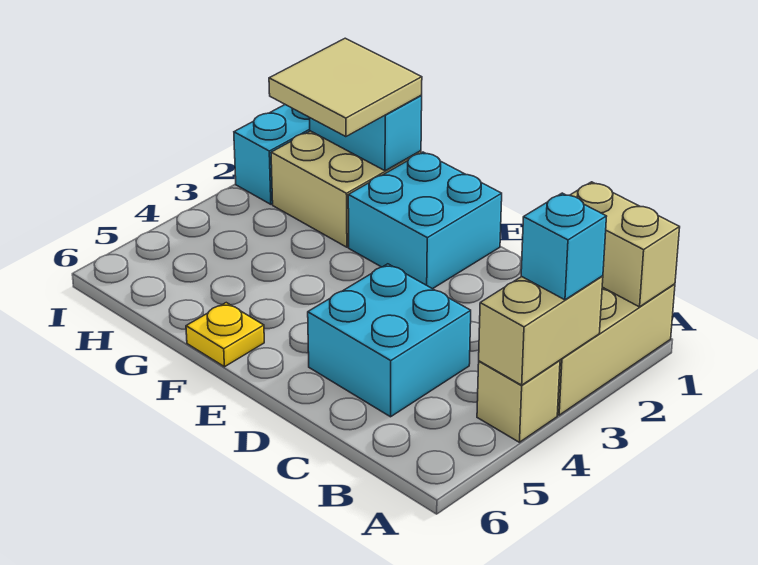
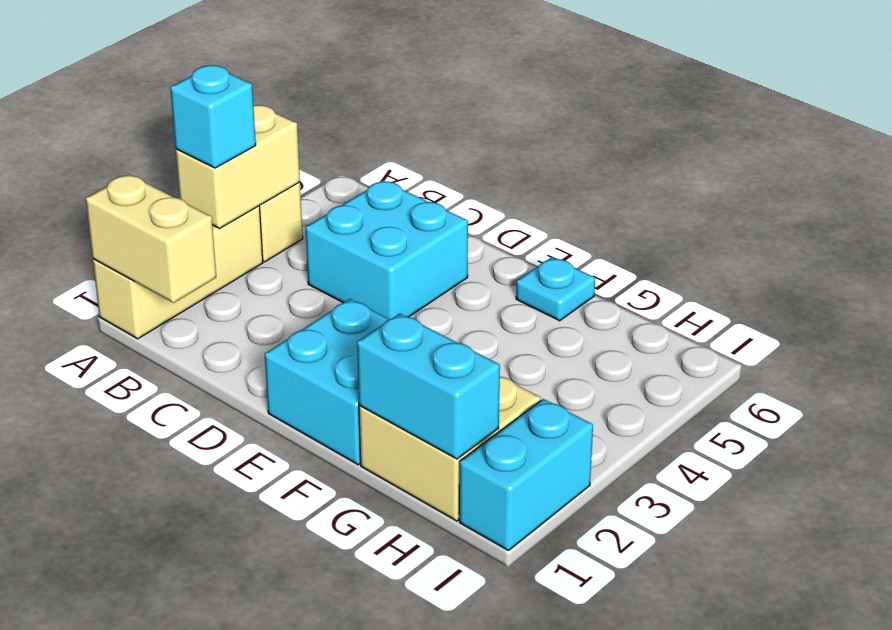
yellow 1x1 plate [186,303,264,367] -> cyan 1x1 plate [516,257,595,321]
tan 2x2 tile [269,38,422,137] -> none

